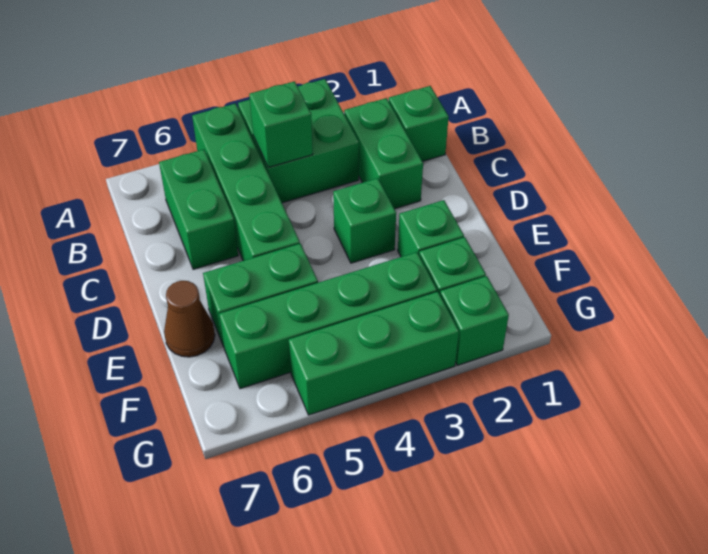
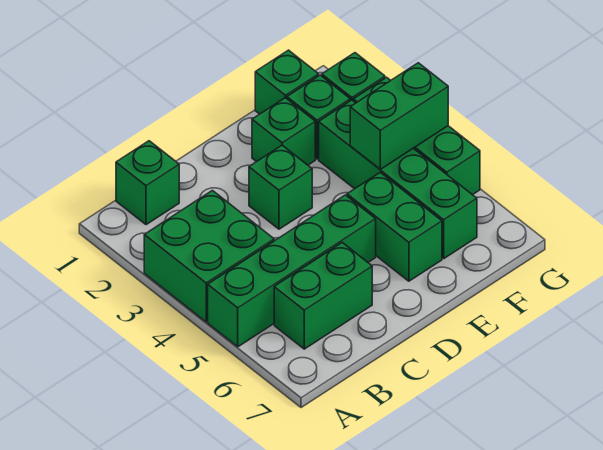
green 1x2 brick [344,98,423,209] -> green 1x2 brick moved to [350,63,448,169]
green 1x1 brick [249,81,313,168] -> green 1x1 brick moved to [255,50,319,114]
brown 1x1 cone [164,281,215,357] -> none

